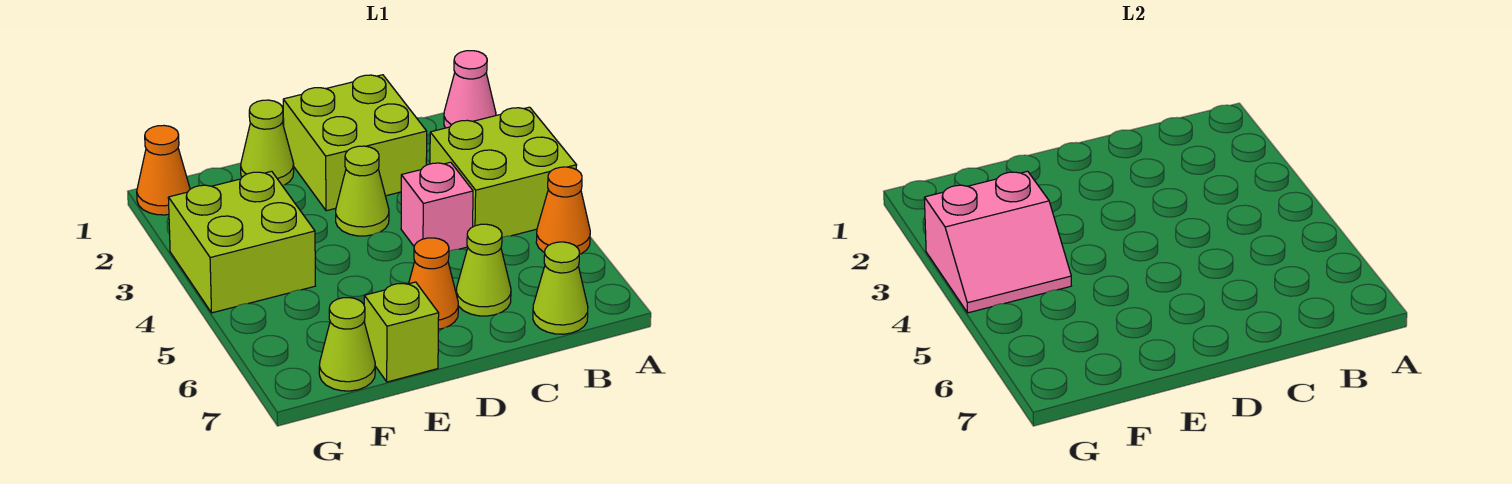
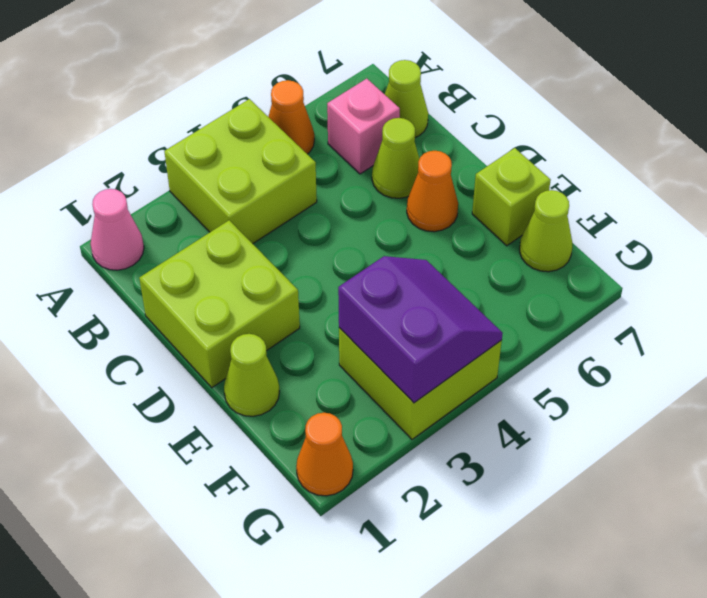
pink 1x1 brick [401,162,473,251] -> pink 1x1 brick moved to [327,79,400,174]
lime 1x1 cone [336,146,389,236] -> none
pink 2x2 slope [924,171,1071,313] -> purple 2x2 slope [338,256,503,403]

